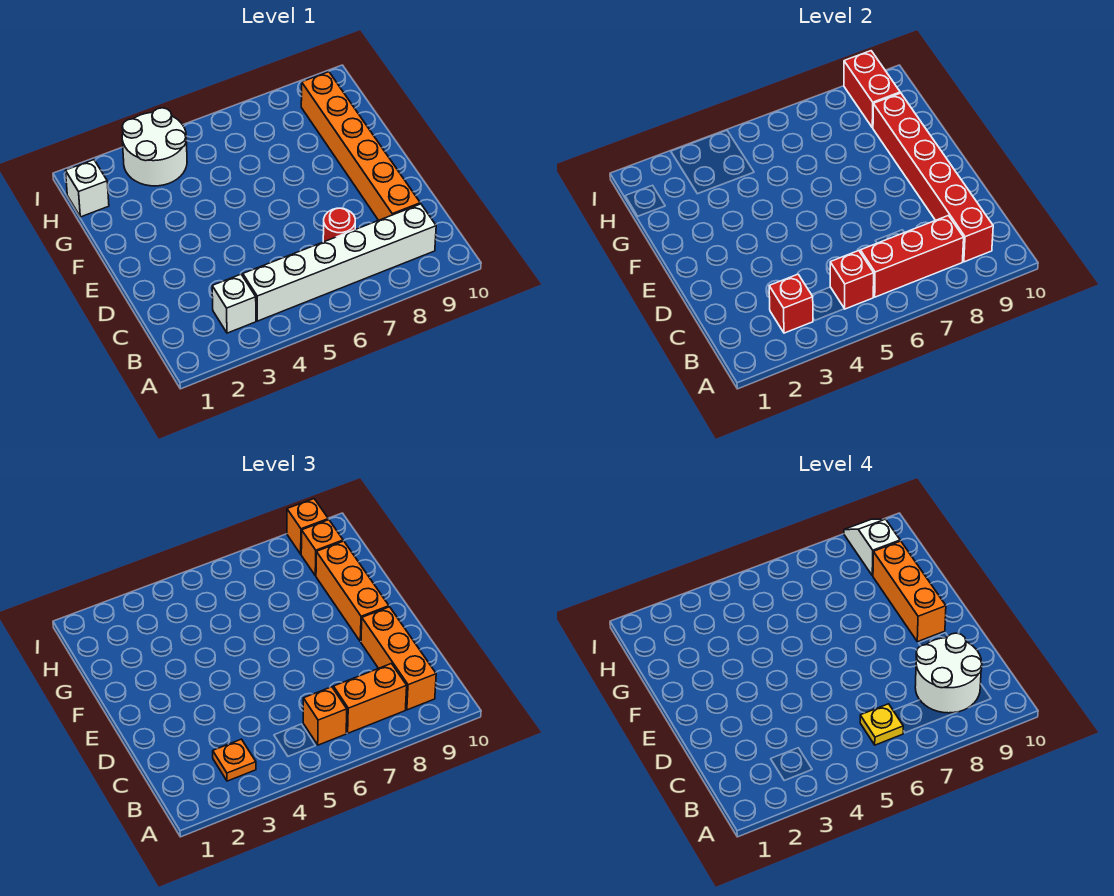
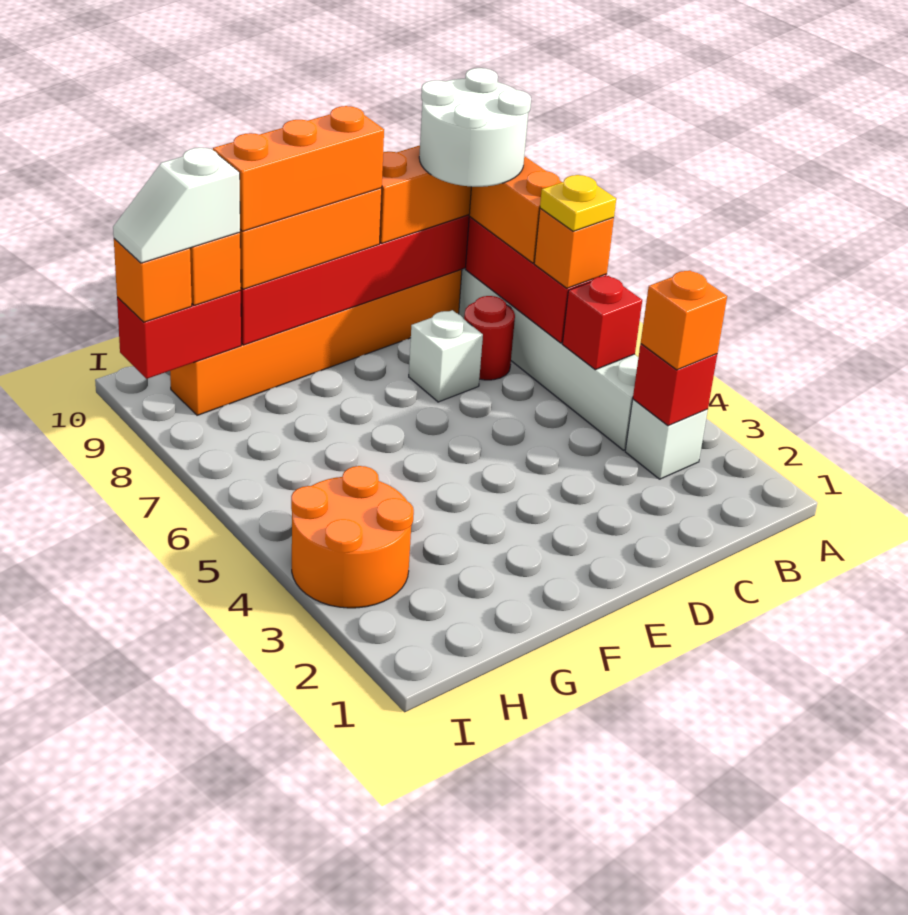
orange 1x1 plate [213,739,256,781] -> orange 1x1 brick [641,271,727,370]
white 1x1 brick [66,160,109,217] -> white 1x1 brick moved to [409,310,483,402]
white 2x2 round brick [122,108,187,186] -> orange 2x2 round brick [291,466,414,608]

